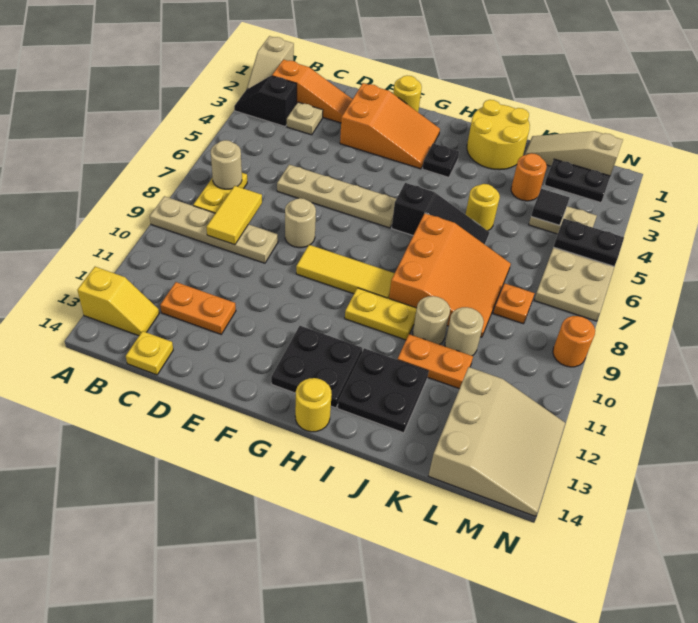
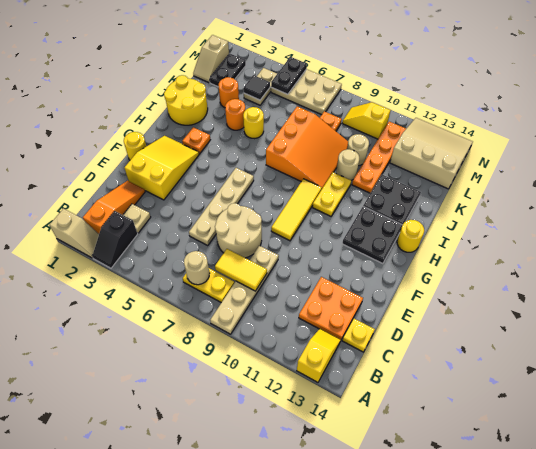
orange 1x2 plate [160,282,236,334] -> orange 2x2 plate [299,277,363,339]
orange 2x3 slope [340,83,440,169] -> yellow 2x3 slope [124,136,199,200]
tan 1x1 round brick [285,198,316,248] -> tan 2x2 round brick [215,203,262,258]
black 1x1 plate [422,143,459,177] -> orange 1x1 plate [182,127,210,154]
black 1x3 slope [392,183,489,244] -> none
orange 3x3 slope [389,213,511,337] -> orange 3x3 slope turned to [266,107,348,188]
orange 1x2 plate [397,334,473,389] -> orange 1x4 plate [352,122,406,193]
tan 1x3 slope [525,131,623,176] -> tan 1x2 slope [193,35,229,83]
none -> yellow 1x2 slope [342,102,391,139]
orange 1x1 round brick [553,316,595,367] -> orange 1x1 round brick moved to [225,99,245,130]

